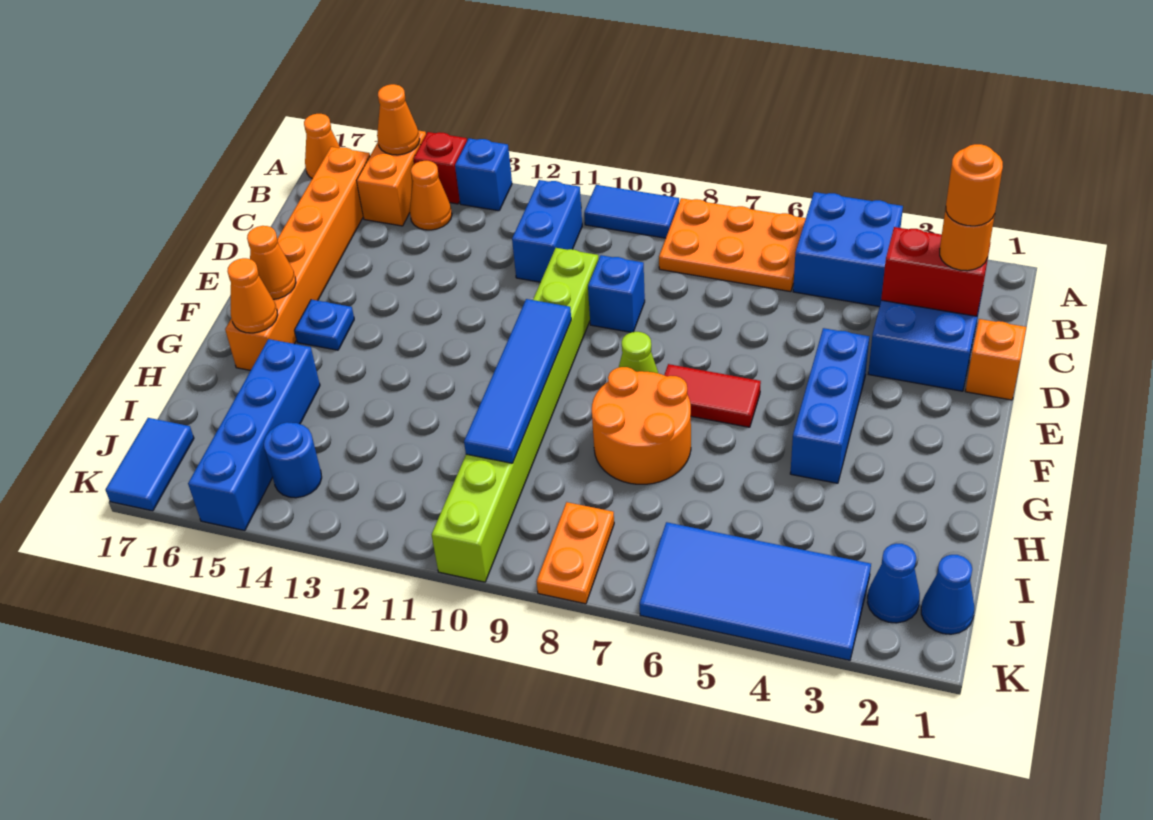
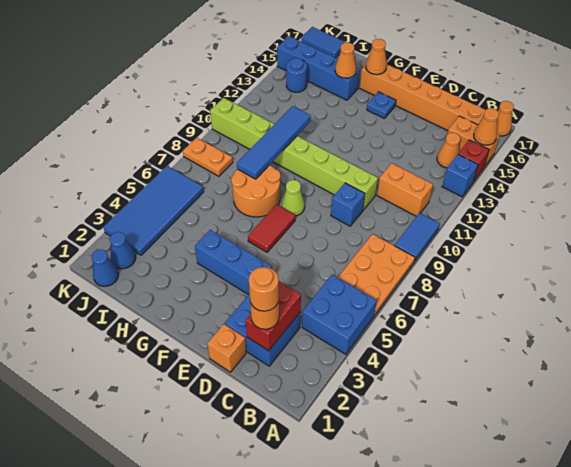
blue 1x2 brick [512,180,582,282] -> orange 1x2 brick [377,163,433,216]
blue 1x4 tile [464,299,571,463] -> blue 1x4 tile turned to [237,106,311,179]
orange 1x1 cone [247,226,296,299] -> orange 1x1 cone moved to [335,42,356,78]

